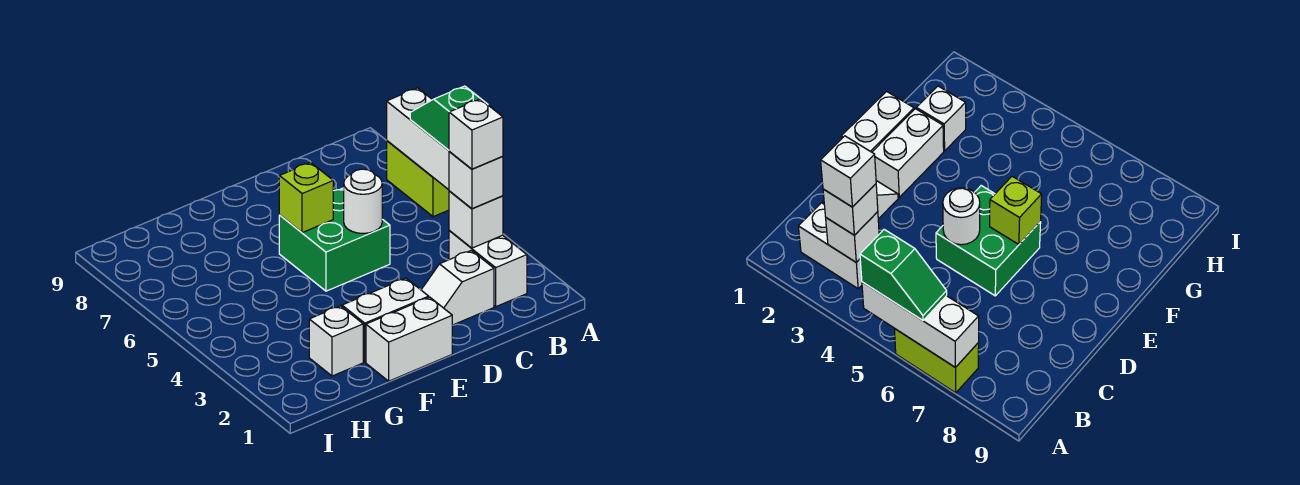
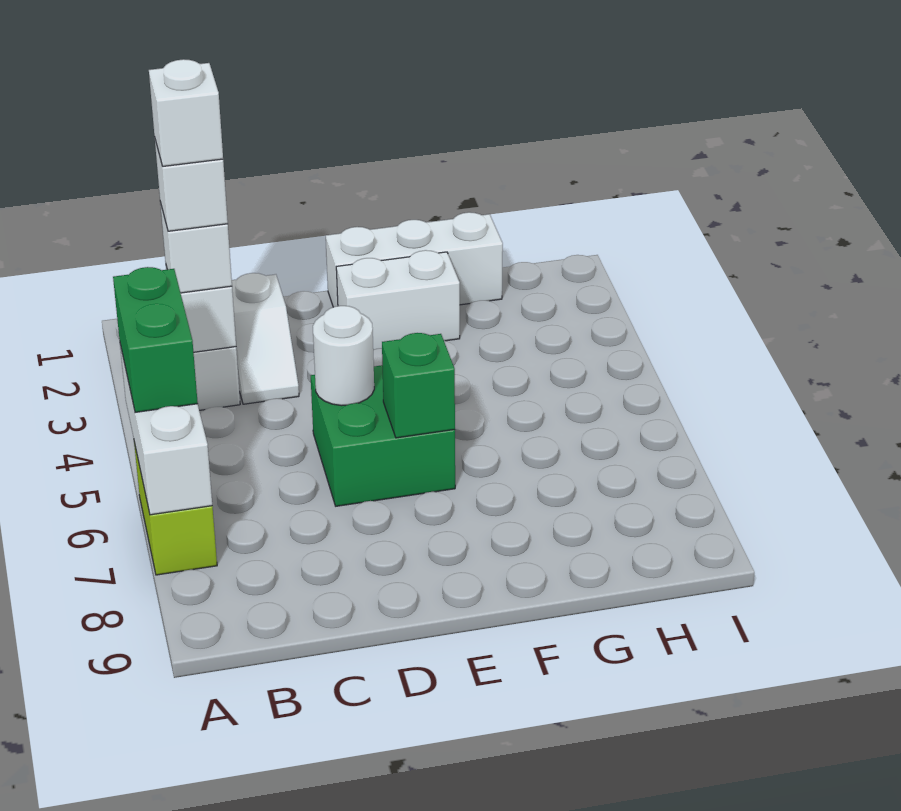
green 1x2 slope [410,86,488,150] -> green 1x2 brick [113,267,198,412]
white 1x2 slope [421,250,494,325] -> white 1x2 slope turned to [232,273,299,404]
white 1x2 brick [366,297,452,381] -> white 1x3 brick [326,212,503,307]
lime 1x1 brick [279,163,333,233] -> green 1x1 brick [382,333,455,438]
white 1x1 brick [309,306,363,376] -> white 1x1 brick moved to [149,59,223,166]

